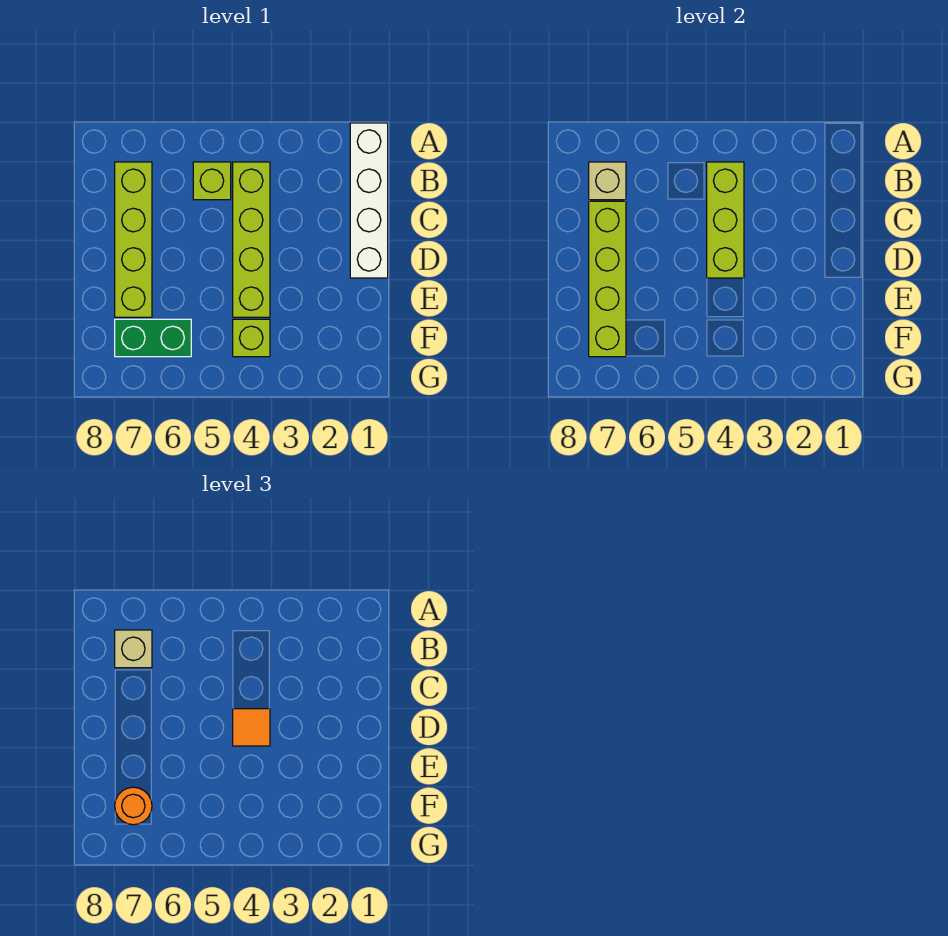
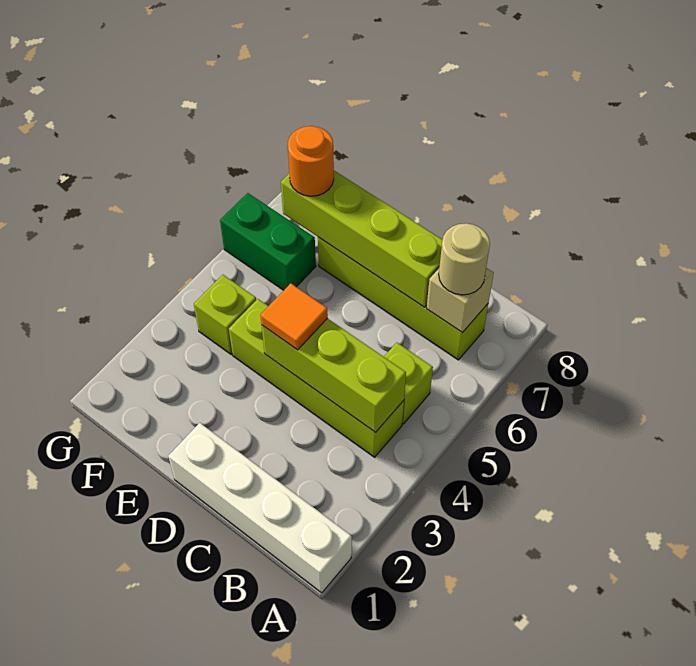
tan 1x1 brick [115,630,152,668] -> tan 1x1 round brick [439,223,490,295]
green 1x2 brick [115,319,191,357] -> green 1x2 brick turned to [220,193,316,290]

